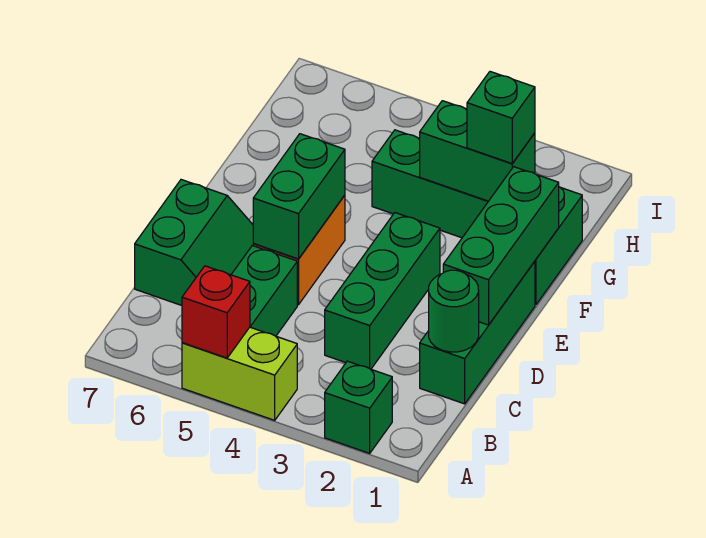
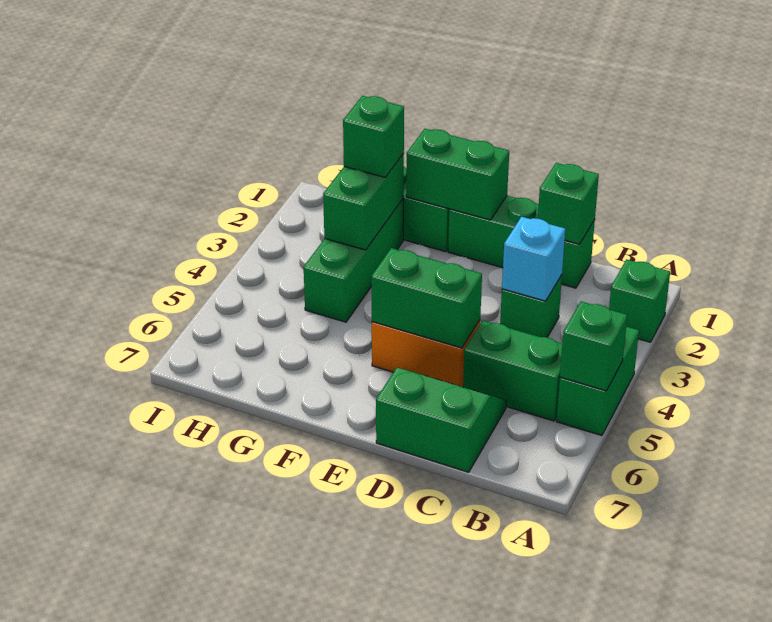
lime 1x2 brick [182,327,297,420] -> green 1x2 brick [556,326,639,436]
red 1x1 brick [182,266,250,358] -> green 1x1 brick [560,302,627,391]
green 1x1 round brick [429,270,479,352] -> green 1x1 brick [538,163,599,244]
green 1x3 brick [325,213,440,369] -> green 1x1 brick [500,275,562,337]
none -> cyan 1x1 brick [502,217,565,301]
green 1x3 brick [443,167,559,325] -> green 1x2 brick [406,129,509,220]

